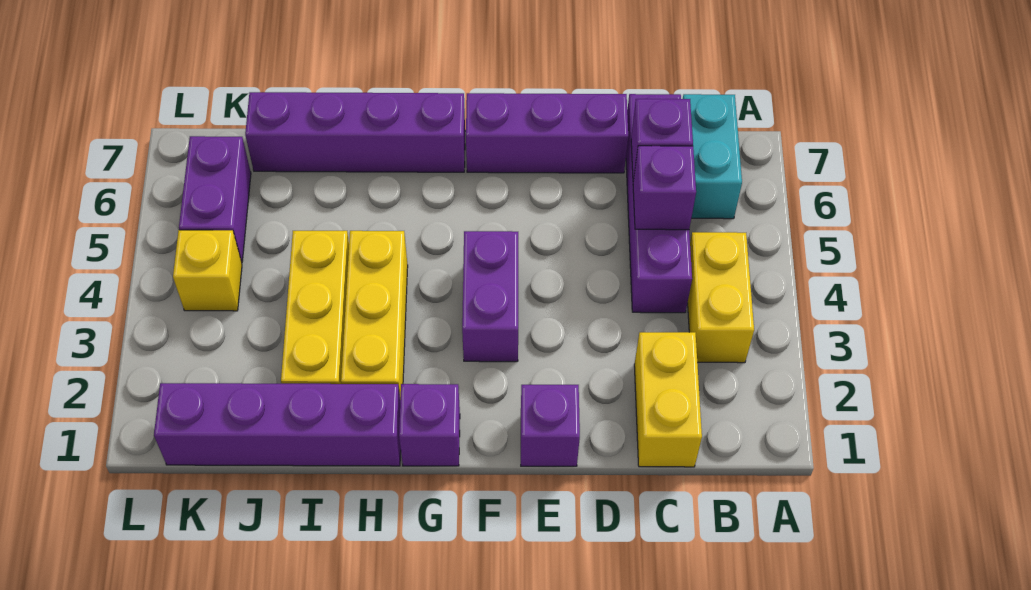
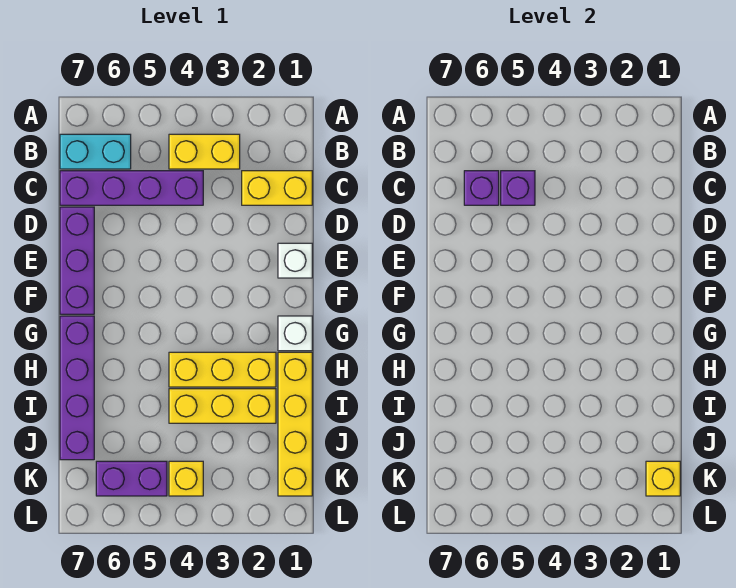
purple 1x1 brick [521,385,580,466] -> white 1x1 brick [278,243,312,278]
purple 1x2 brick [462,231,518,362] -> none
purple 1x1 brick [399,384,460,466] -> white 1x1 brick [278,316,312,351]
purple 1x4 brick [154,383,401,466] -> yellow 1x4 brick [278,352,312,496]
none -> yellow 1x1 brick [646,461,680,496]

